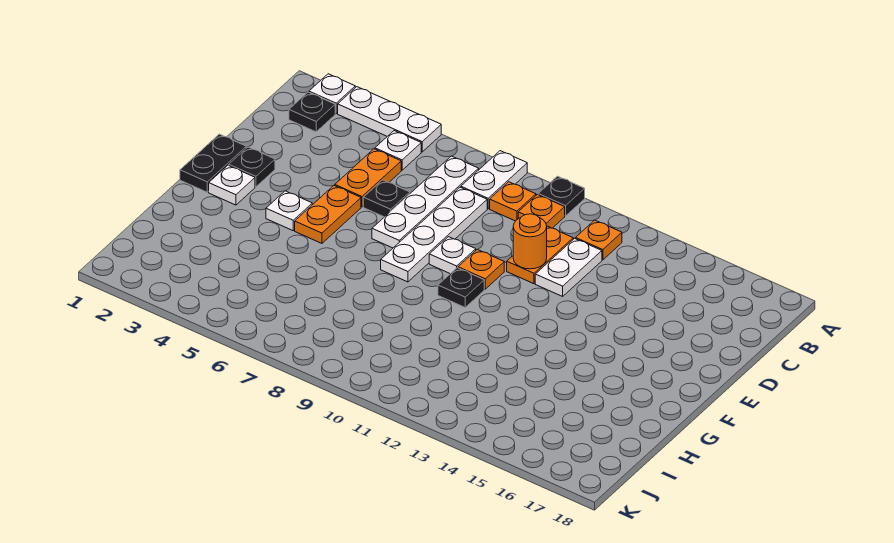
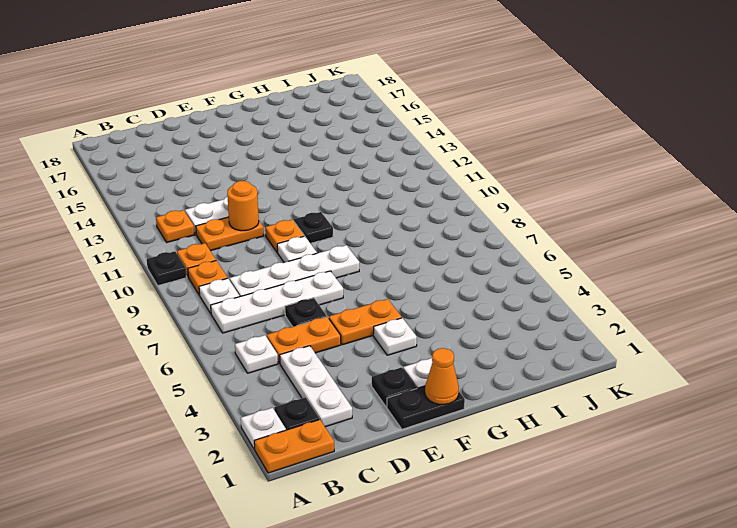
none -> orange 1x2 plate [254,419,334,473]
white 1x3 plate [338,87,441,152] -> white 1x3 plate moved to [280,346,352,427]
white 1x2 plate [461,151,527,209] -> white 1x1 plate [199,278,240,313]
none -> orange 1x1 cone [425,348,459,404]

